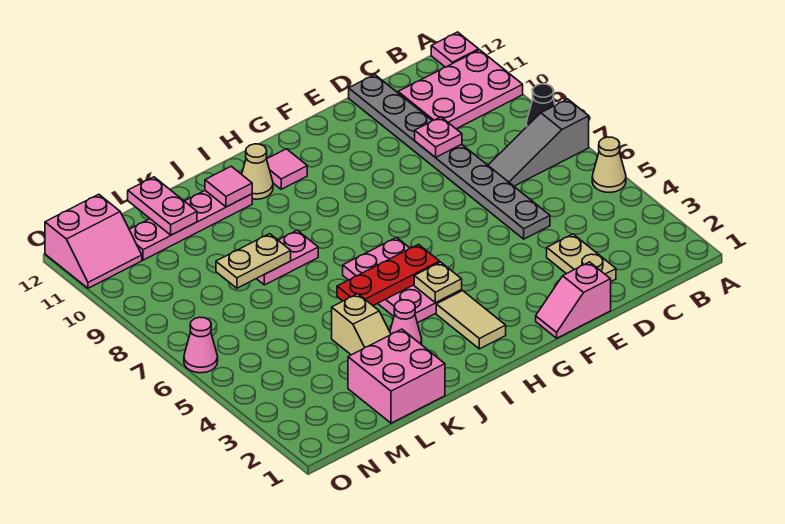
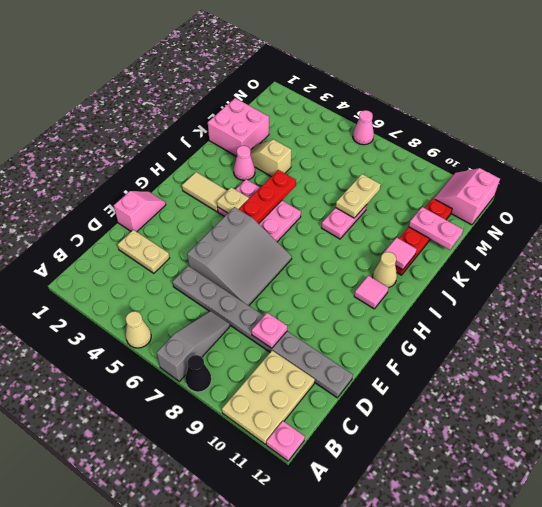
pink 2x3 plate [398,50,523,129] -> tan 2x3 plate [222,350,315,444]
none -> grey 3x3 slope [187,207,292,306]
pink 1x4 plate [129,191,252,260] -> red 1x4 plate [396,199,452,275]

